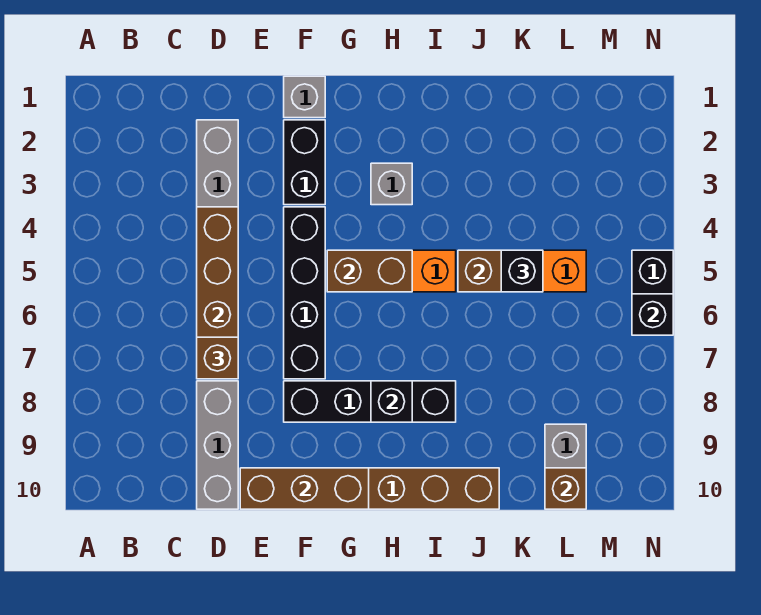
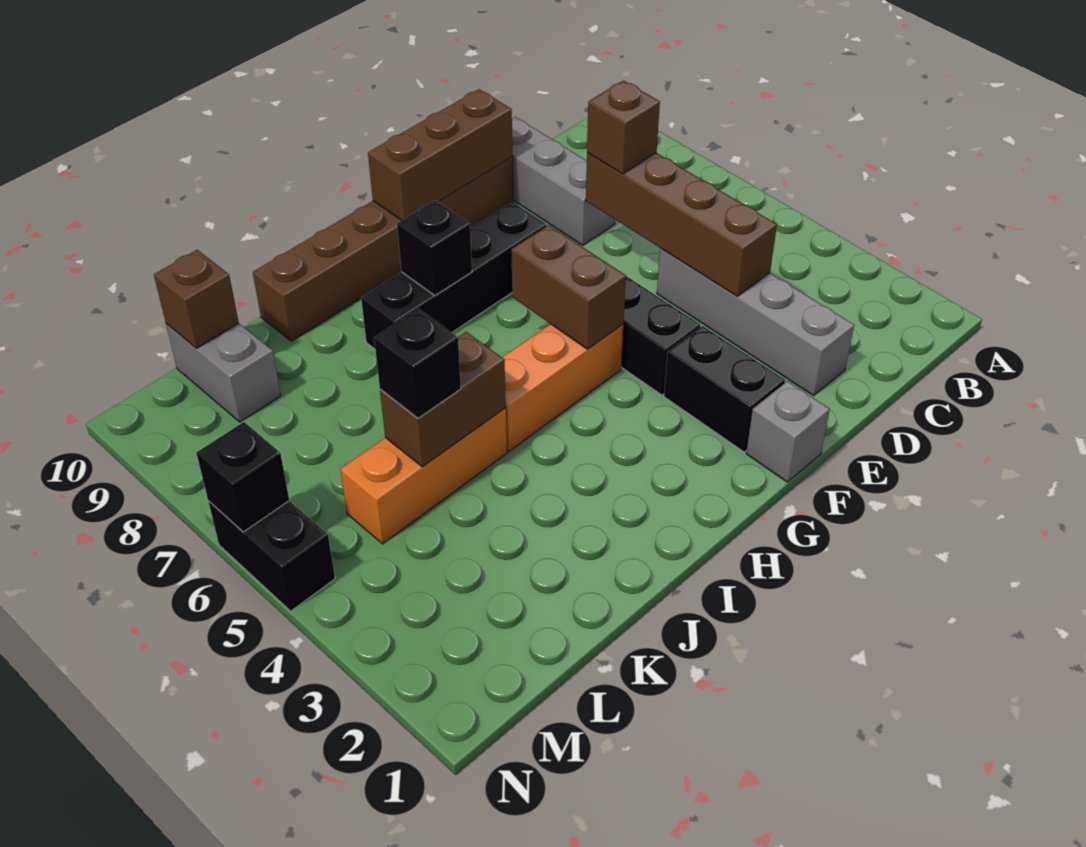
brown 1x2 brick [327,250,412,292] -> brown 1x2 brick turned to [511,225,626,349]
grey 1x1 brick [371,163,412,205] -> none

